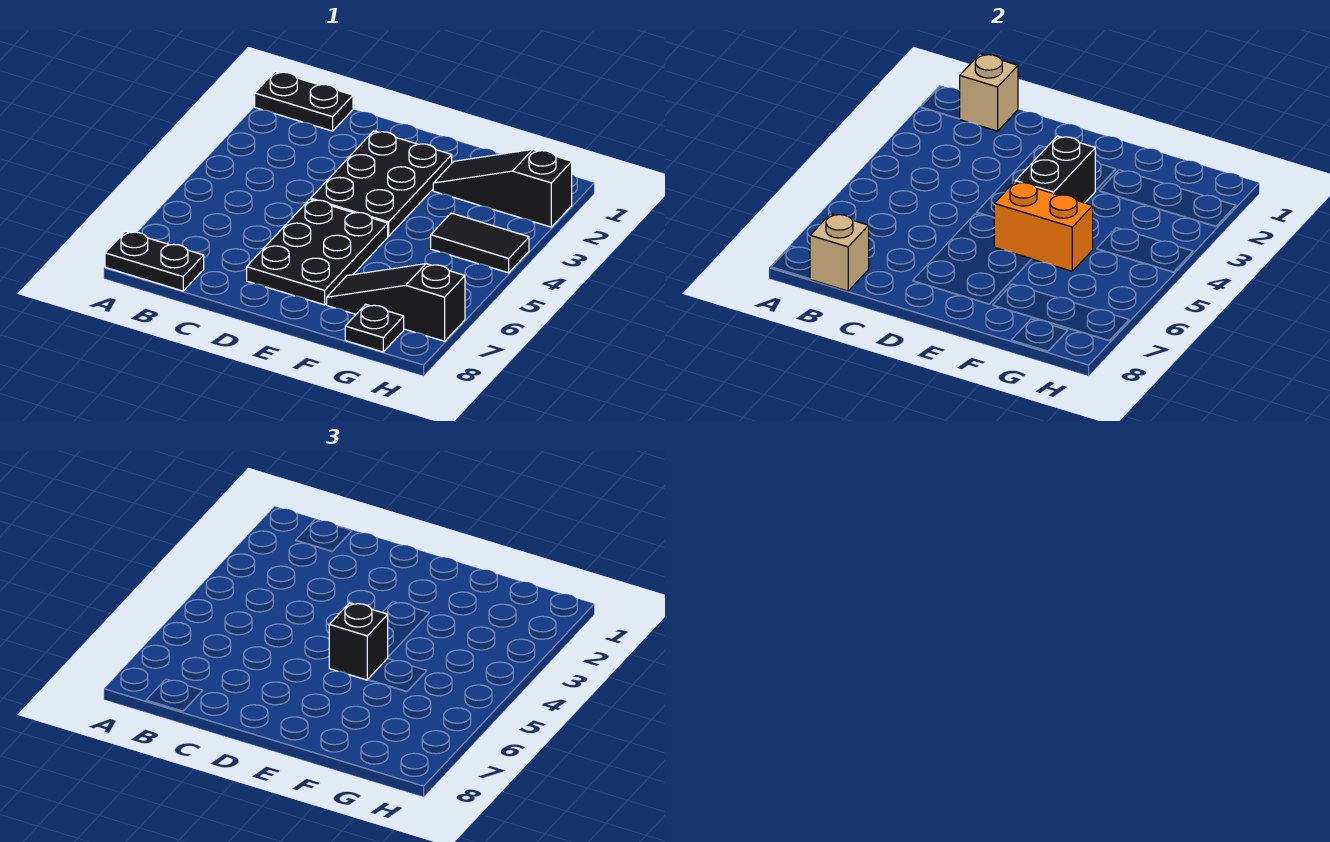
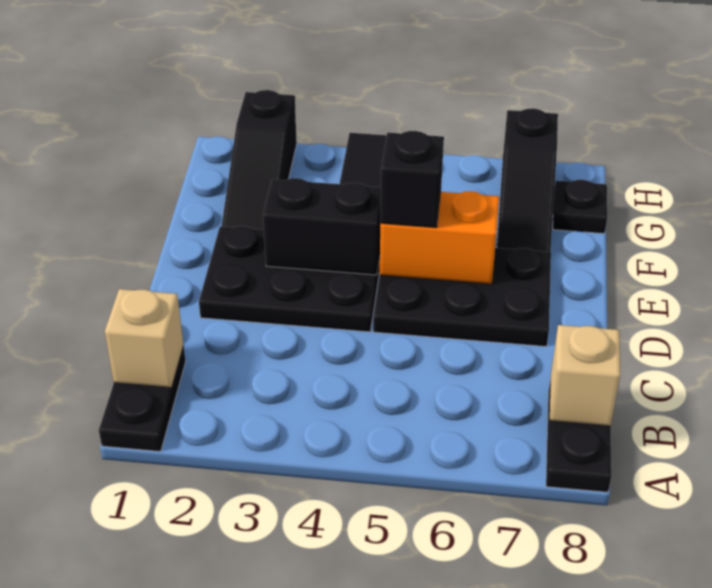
orange 1x2 brick [994,182,1093,271] -> orange 1x2 brick turned to [380,191,499,284]

